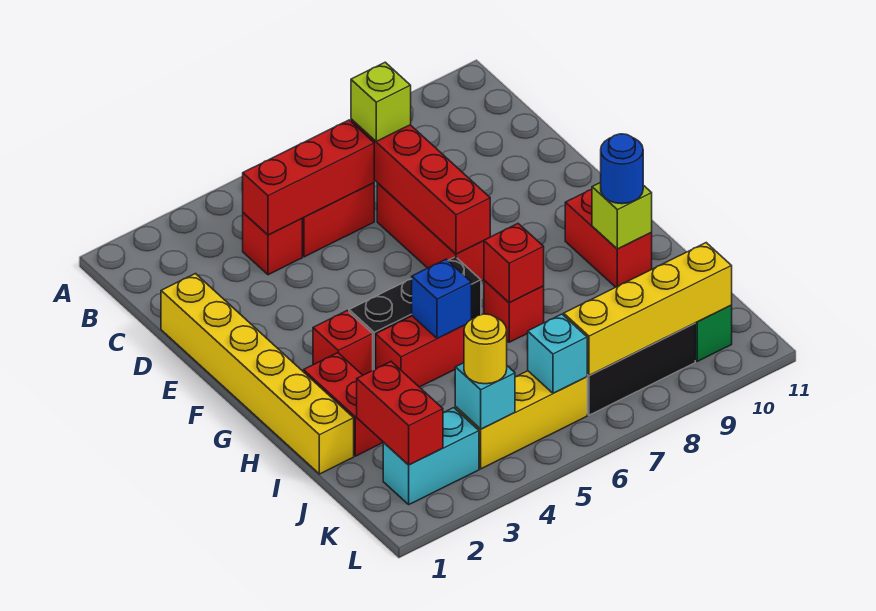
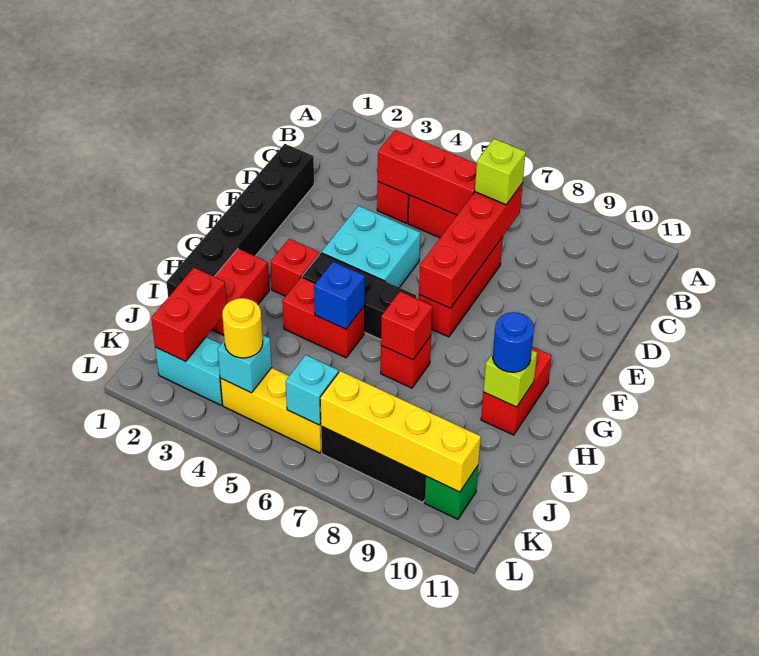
yellow 1x6 brick [161,274,354,474] -> black 1x6 brick [166,144,314,297]
none -> cyan 2x2 brick [322,206,420,287]

